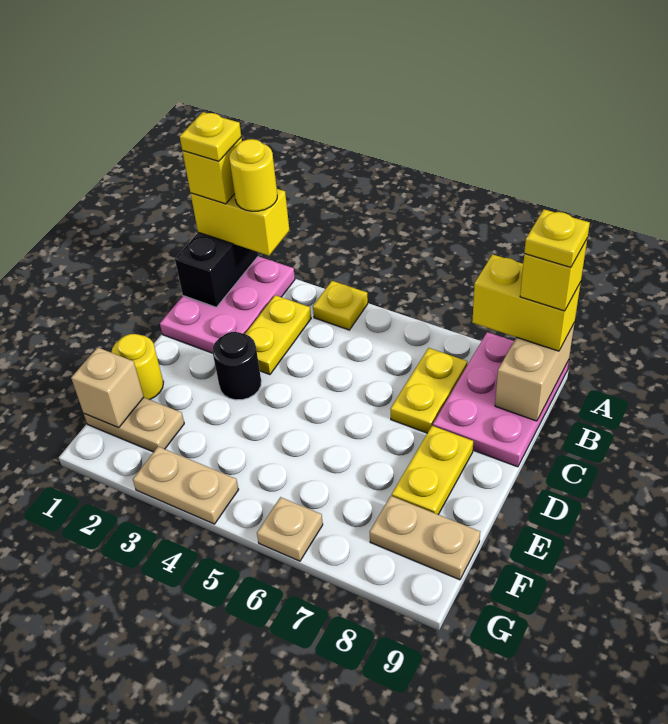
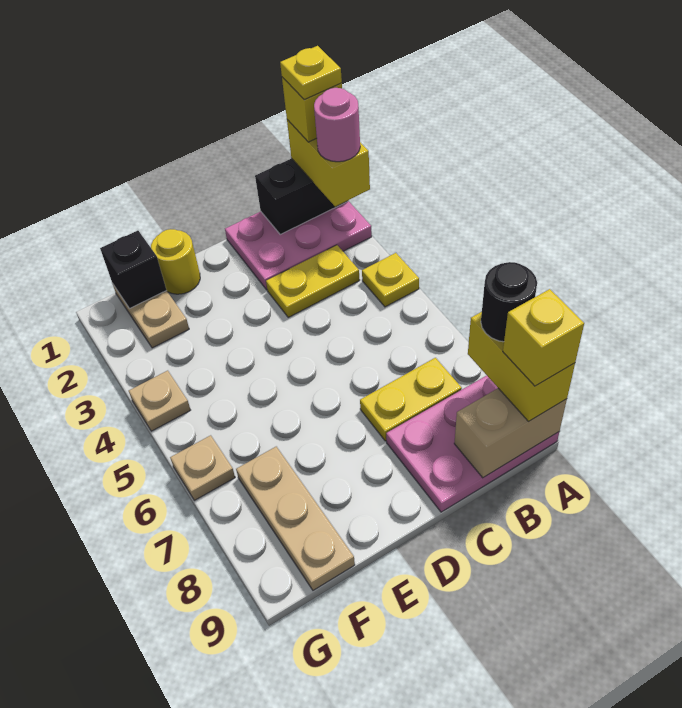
yellow 1x1 round brick [229,139,277,211] -> pink 1x1 round brick [314,88,360,162]
yellow 1x1 plate [524,209,590,267] -> none
black 1x1 round brick [212,332,261,400] -> black 1x1 round brick moved to [481,262,537,342]
yellow 1x2 plate [392,426,473,514] -> none
tan 1x1 brick [71,347,144,428] -> black 1x1 brick [100,231,167,309]
tan 1x2 plate [370,496,480,580] -> tan 1x3 plate [236,447,355,590]
tan 1x2 plate [133,447,239,524] -> tan 1x1 plate [129,371,190,431]

